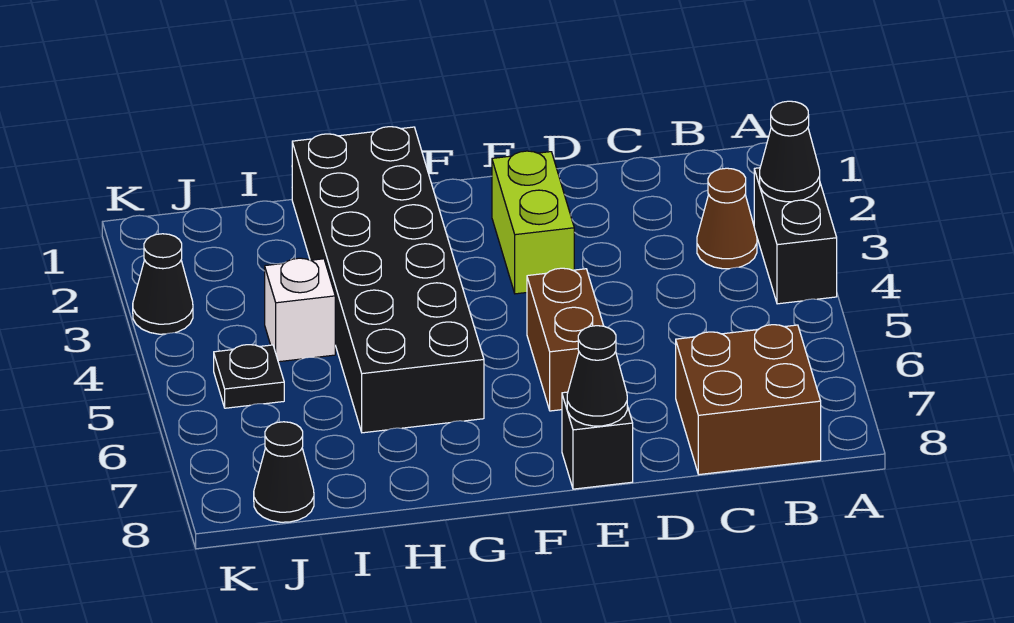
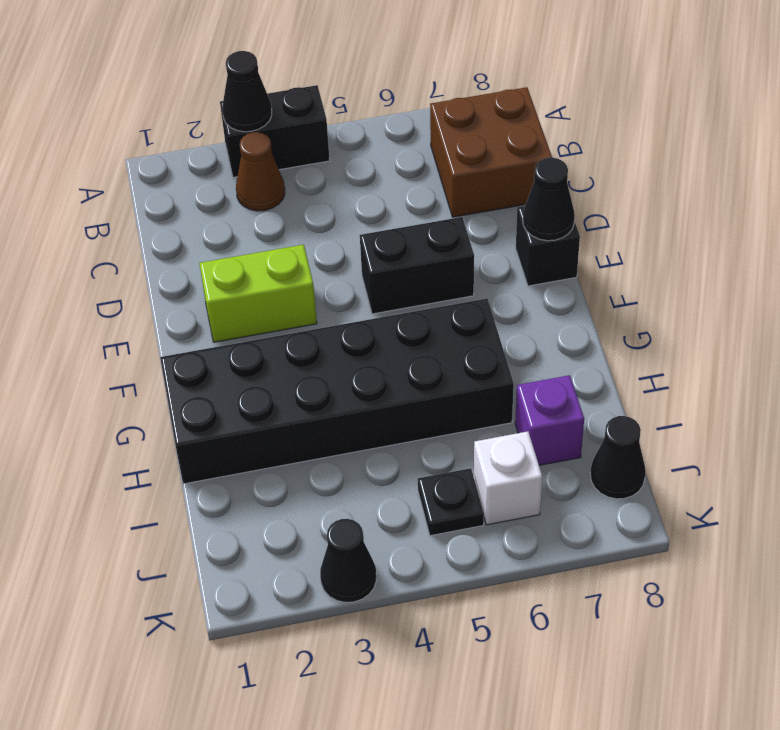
brown 1x2 brick [527,268,604,411] -> black 1x2 brick [360,217,474,314]
white 1x1 brick [265,258,335,362] -> white 1x1 brick moved to [474,431,542,525]
none -> purple 1x1 brick [515,375,584,465]

